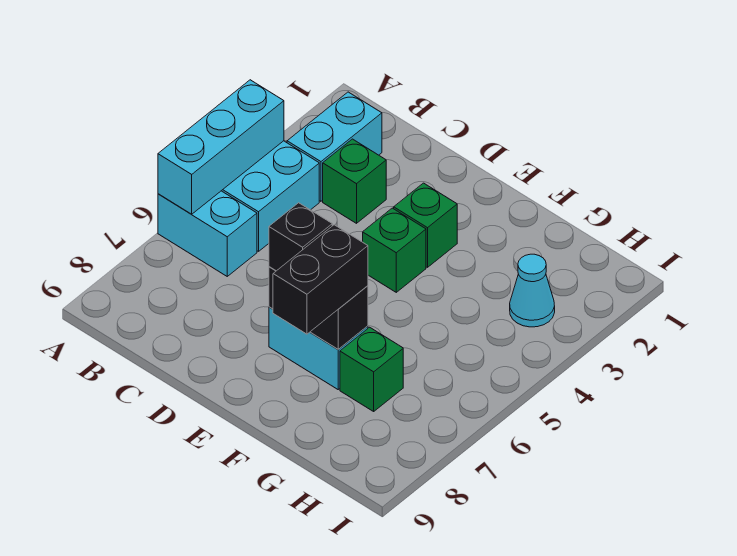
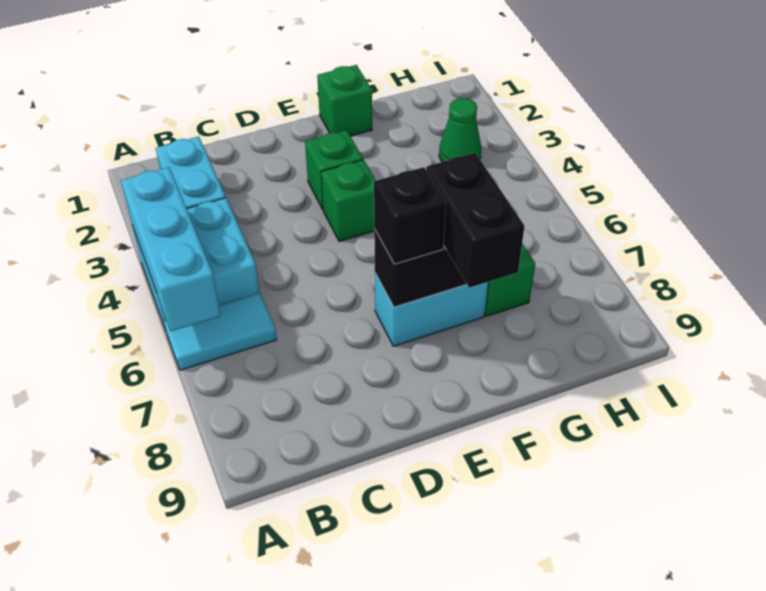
cyan 1x2 brick [158,191,257,276] -> cyan 1x2 tile [164,293,277,370]
green 1x1 brick [323,139,386,223] -> green 1x1 brick moved to [317,65,372,136]
cyan 1x1 cone [510,254,555,327] -> green 1x1 cone [439,98,481,162]

